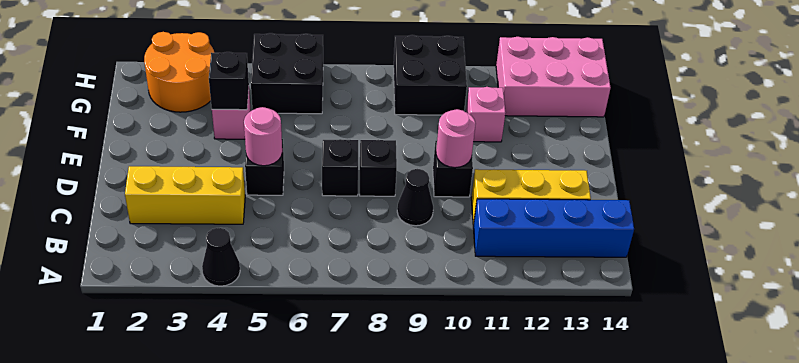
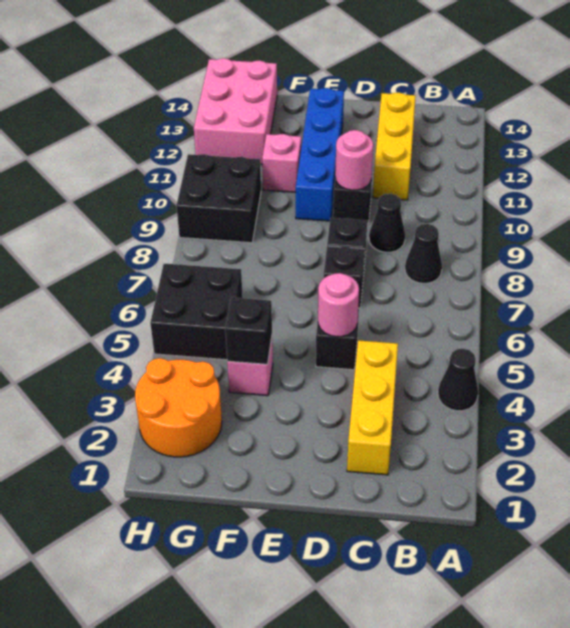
none -> black 1x1 cone [405,224,442,283]
blue 1x4 brick [473,199,634,257] -> blue 1x4 brick moved to [296,88,344,221]

